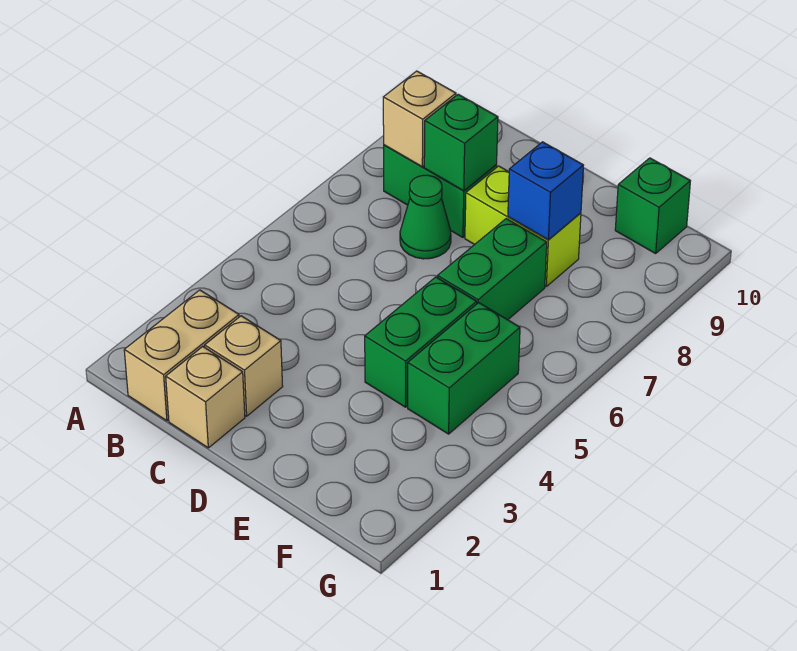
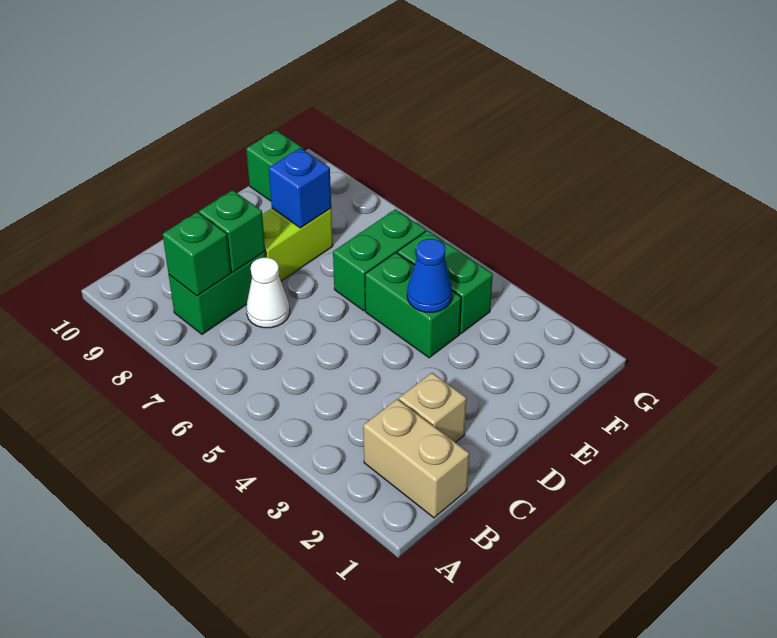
tan 1x1 brick [383,71,456,167] -> green 1x1 brick [163,212,231,296]
tan 1x1 brick [166,347,245,448] -> none
green 1x1 cone [400,175,451,259] -> white 1x1 cone [246,257,290,328]
none -> blue 1x1 cone [407,239,452,312]
green 1x2 brick [437,219,547,320] -> green 1x2 brick turned to [333,209,426,311]

